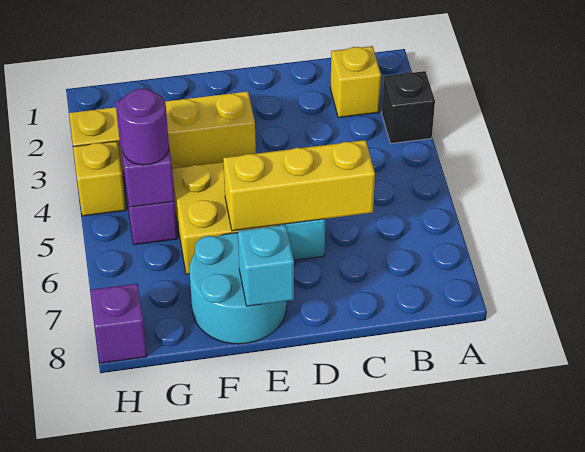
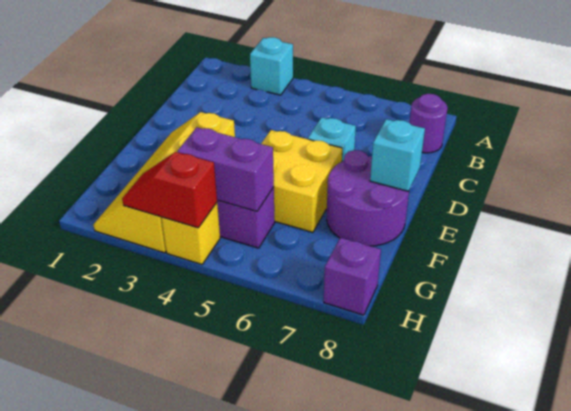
black 1x1 brick [382,71,435,144] -> cyan 1x1 brick [250,37,293,95]
yellow 1x1 brick [330,46,381,118] -> none
yellow 1x3 brick [223,140,375,231] -> none
cyan 2x2 round brick [189,233,287,344] -> purple 2x2 round brick [327,150,409,246]
purple 1x1 round brick [118,89,169,165] -> purple 1x1 round brick moved to [410,94,448,153]
none -> red 1x2 slope [122,152,217,228]

